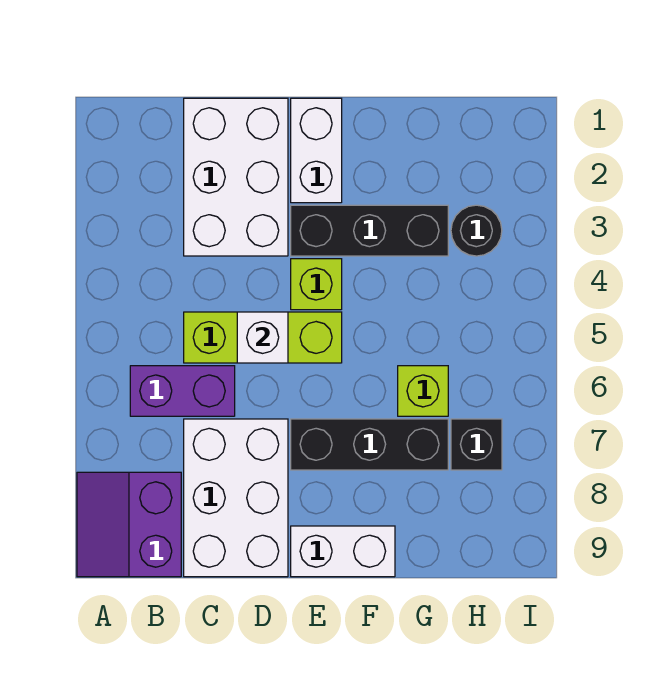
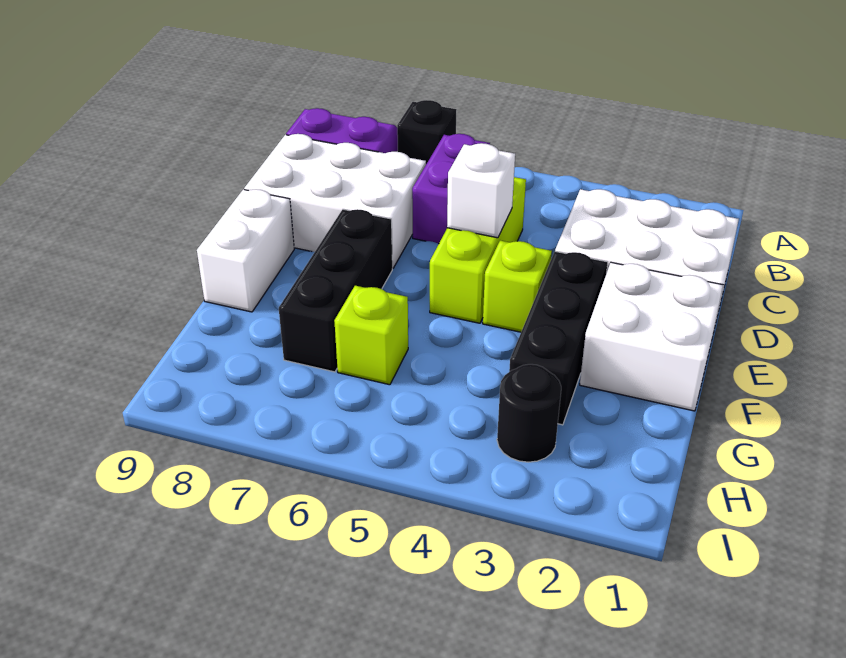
white 1x2 brick [291,98,342,203] -> white 2x2 brick [580,263,723,411]
black 1x1 brick [451,419,502,470] -> black 1x1 brick moved to [397,100,456,164]

